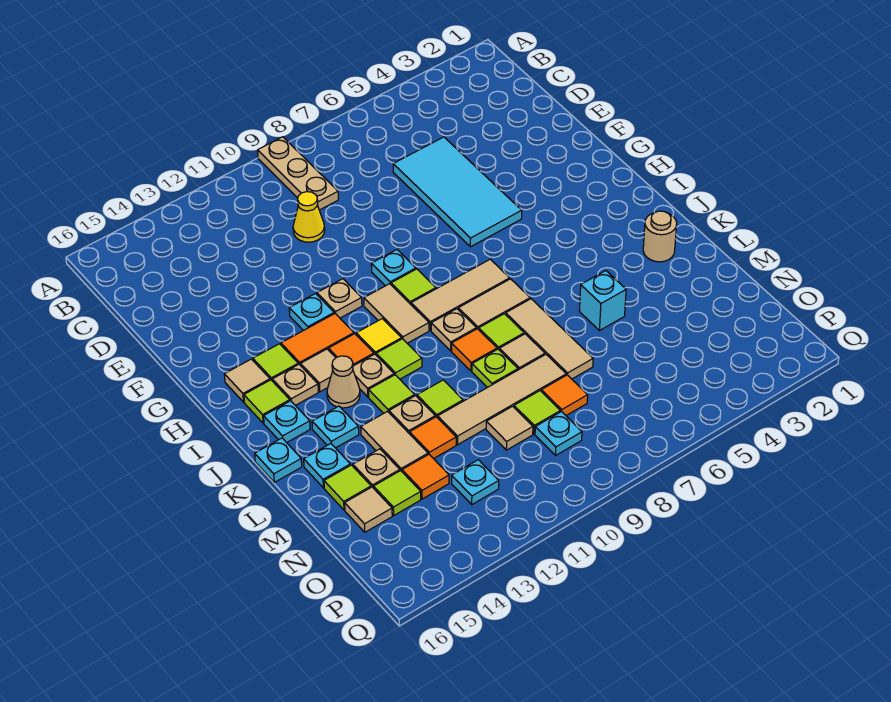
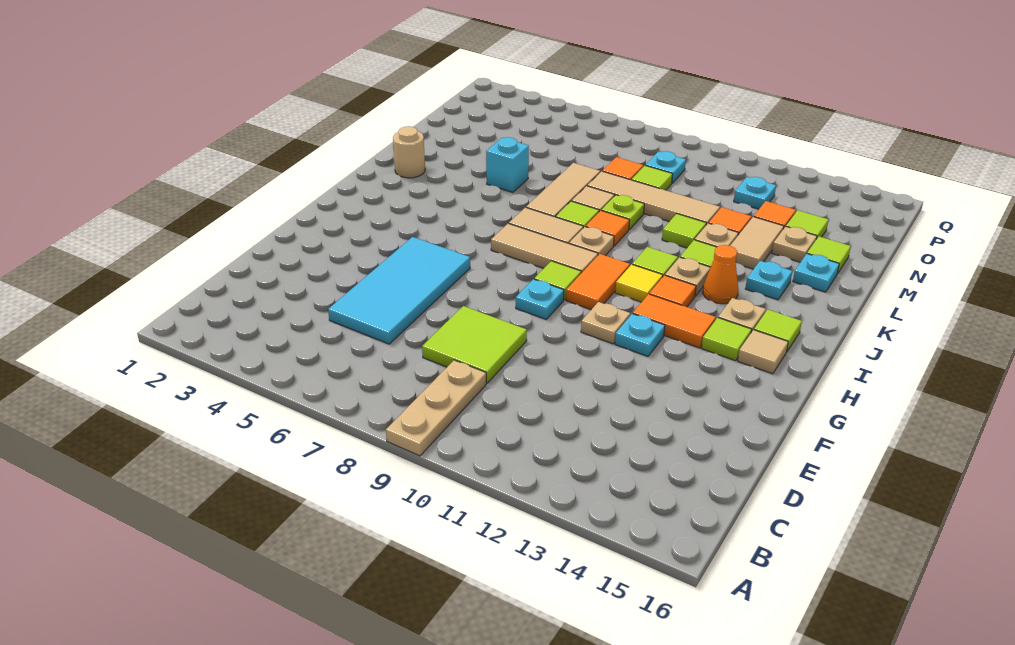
none -> lime 2x2 tile [422,306,527,383]
yellow 1x1 cone [293,192,325,242] -> none
tan 1x2 tile [364,284,429,343] -> orange 1x2 tile [566,254,630,310]
tan 1x1 tile [301,349,336,392] -> none
tan 1x1 cone [327,356,360,408] -> orange 1x1 cone [703,245,739,304]
cyan 1x1 plate [264,401,310,443] -> none
cyan 1x1 plate [255,438,302,482] -> none
tan 1x1 tile [486,406,533,450] -> none
tan 1x1 tile [345,487,392,532] -> none

